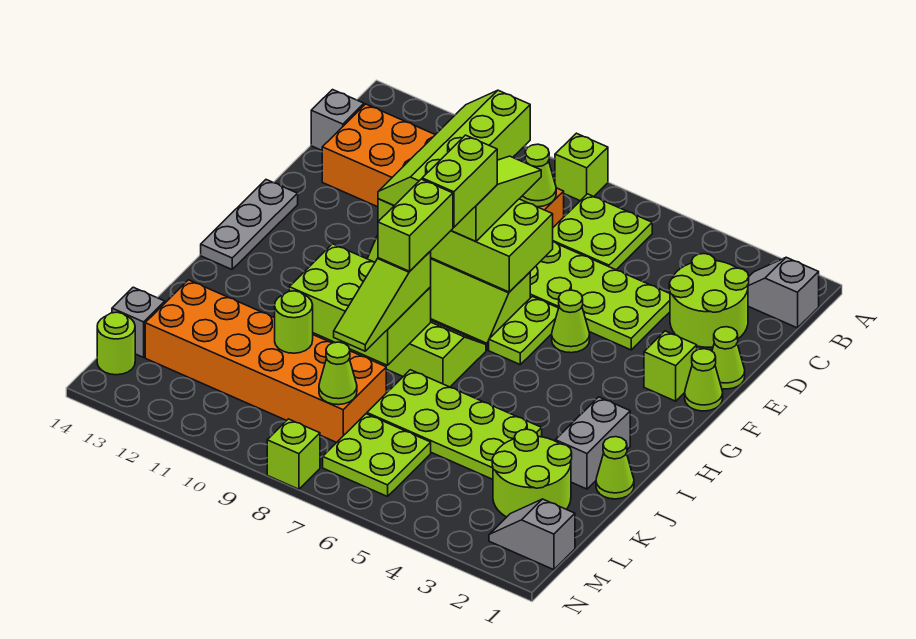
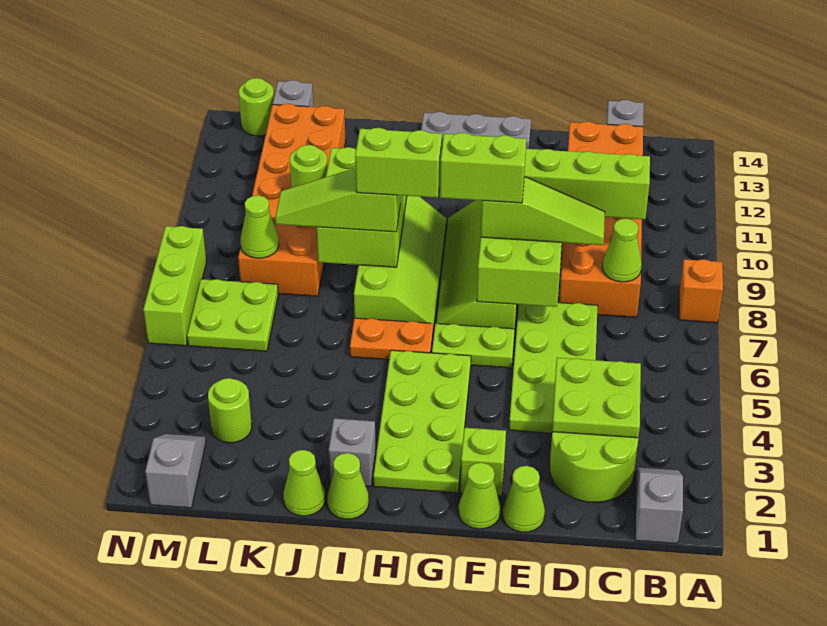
lime 1x1 brick [555,133,608,201] -> orange 1x1 brick [679,259,723,323]
lime 2x2 plate [553,194,652,270] -> lime 2x2 plate moved to [552,358,641,438]
lime 1x1 cone [552,290,590,353] -> lime 1x1 cone moved to [327,453,369,519]
none -> orange 1x2 plate [350,318,433,360]
grey 1x2 brick [555,397,630,489] -> grey 1x1 brick [329,418,376,486]
lime 2x4 plate [367,370,542,479] -> lime 2x4 plate moved to [373,350,471,493]
lime 2x2 round brick [492,429,572,517] -> lime 1x1 round brick [208,378,252,443]
lime 1x1 brick [267,419,320,489] -> lime 1x3 brick [143,226,206,346]

